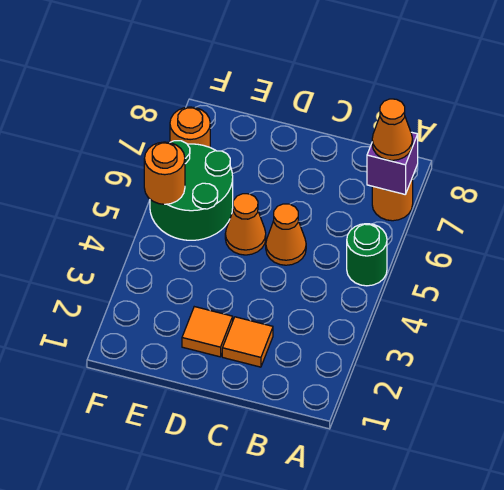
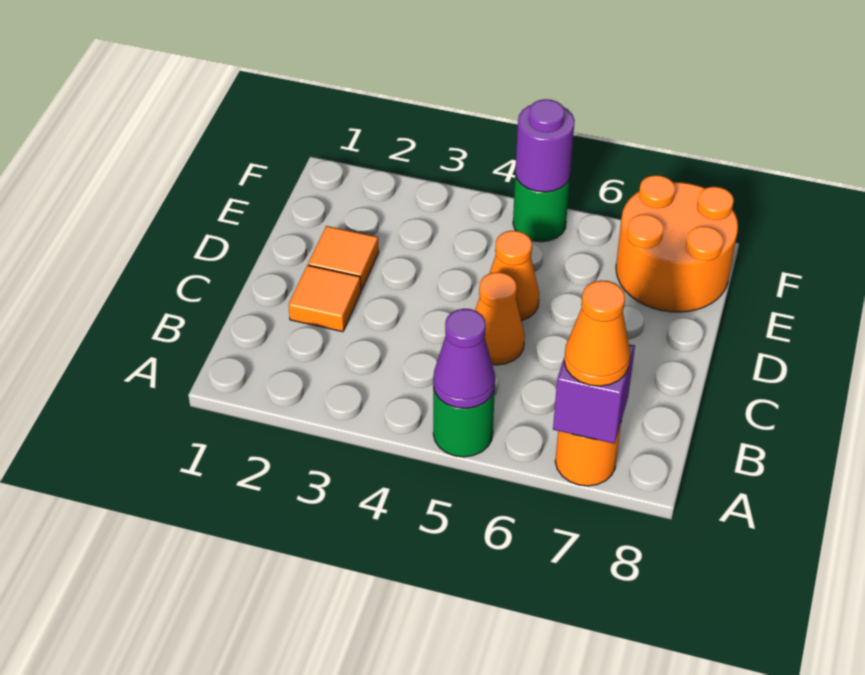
none -> purple 1x1 cone [433,309,495,408]
green 2x2 round brick [150,141,233,240] -> green 1x1 round brick [513,175,570,242]
orange 1x1 round brick [144,142,185,204] -> purple 1x1 round brick [515,99,575,192]
orange 1x1 round brick [170,107,210,147] -> orange 2x2 round brick [616,175,738,312]

